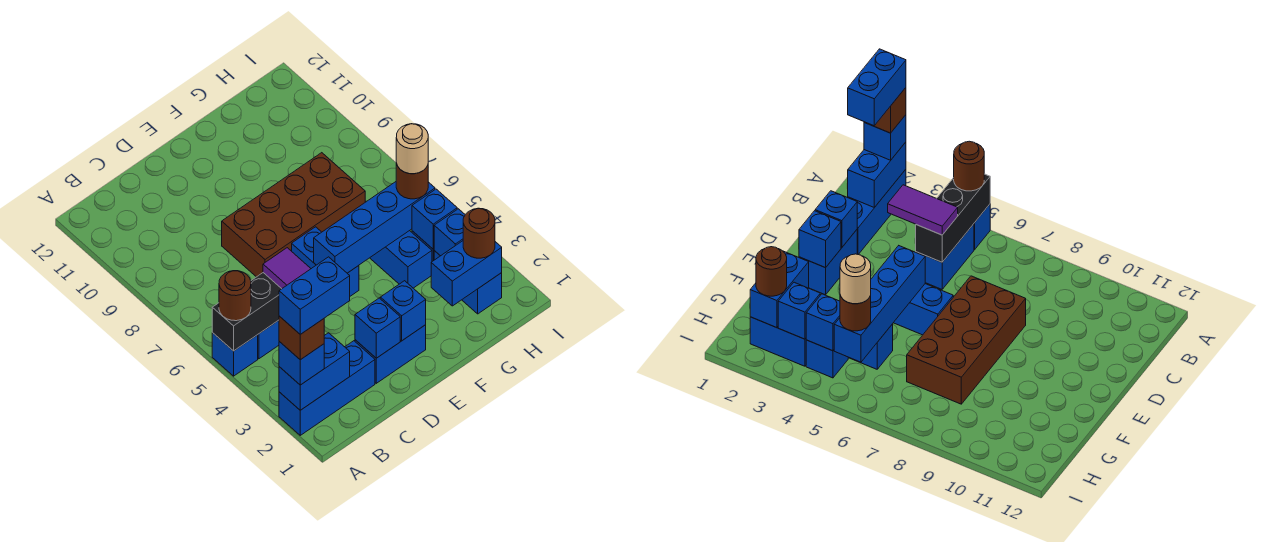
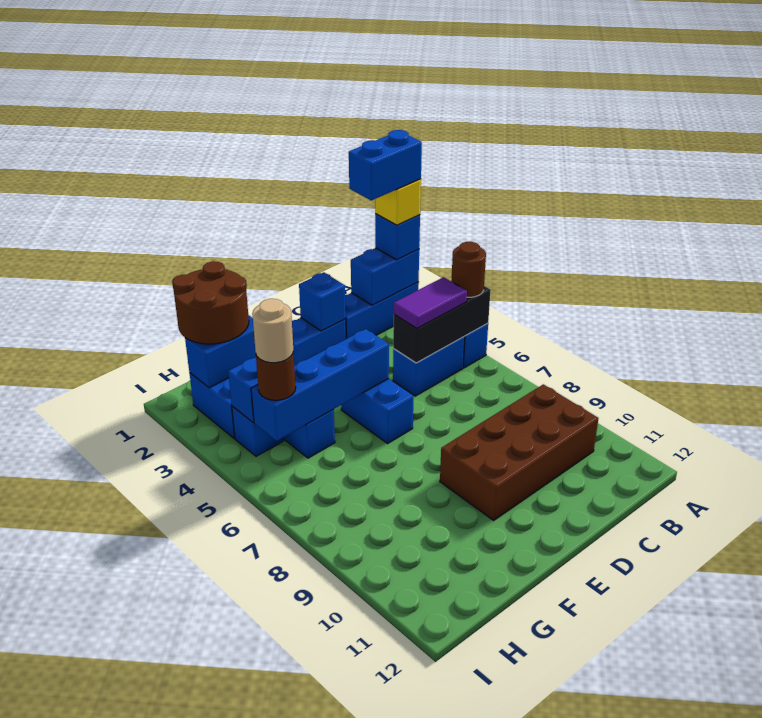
brown 1x1 brick [279,316,324,360] -> yellow 1x1 brick [375,179,421,225]
purple 1x2 tile [263,248,311,289] -> purple 1x2 tile turned to [394,277,467,328]
brown 2x4 brick [222,153,365,277] -> brown 2x4 brick moved to [440,384,598,520]
blue 1x1 brick [380,281,426,341] -> none
brown 1x1 round brick [463,208,495,258] -> brown 2x2 round brick [172,261,249,344]
blue 1x1 brick [434,209,465,256] -> none

